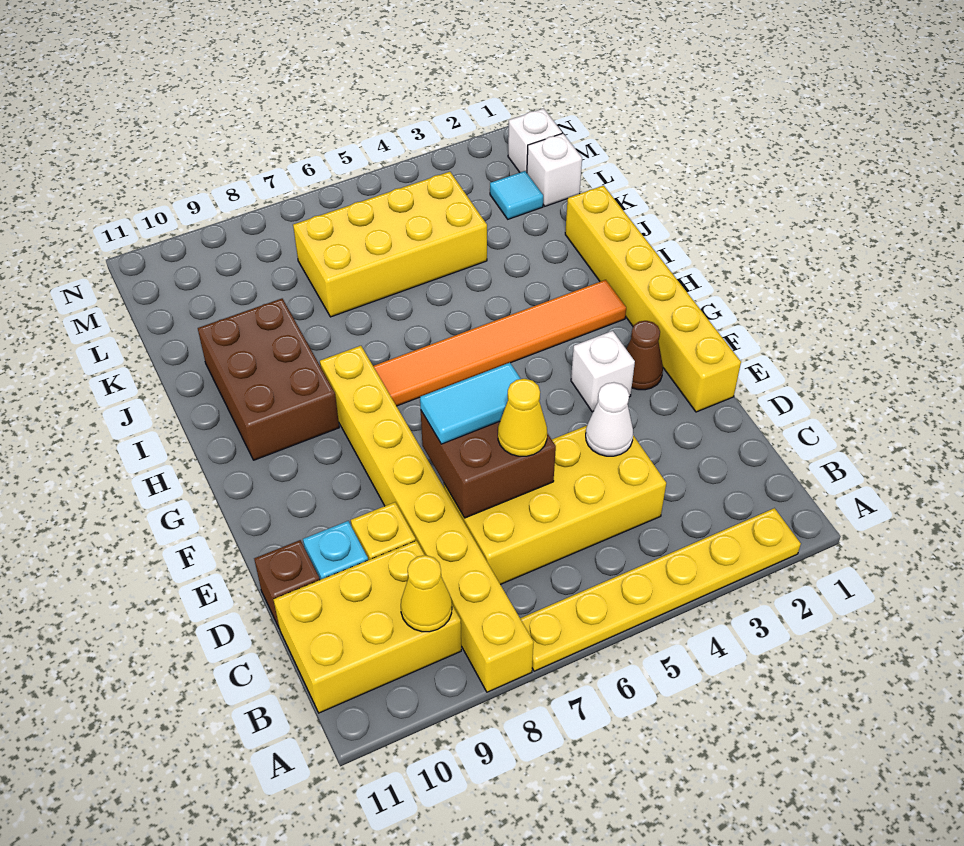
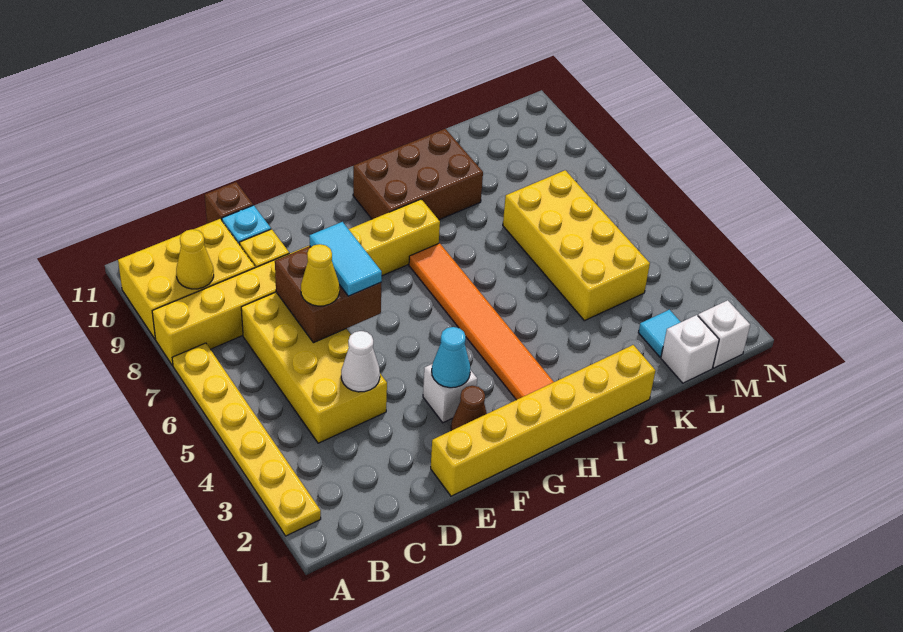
yellow 2x3 brick [273,541,461,713] -> yellow 2x3 brick turned to [118,219,255,339]
none -> cyan 1x1 cone [432,327,470,388]

